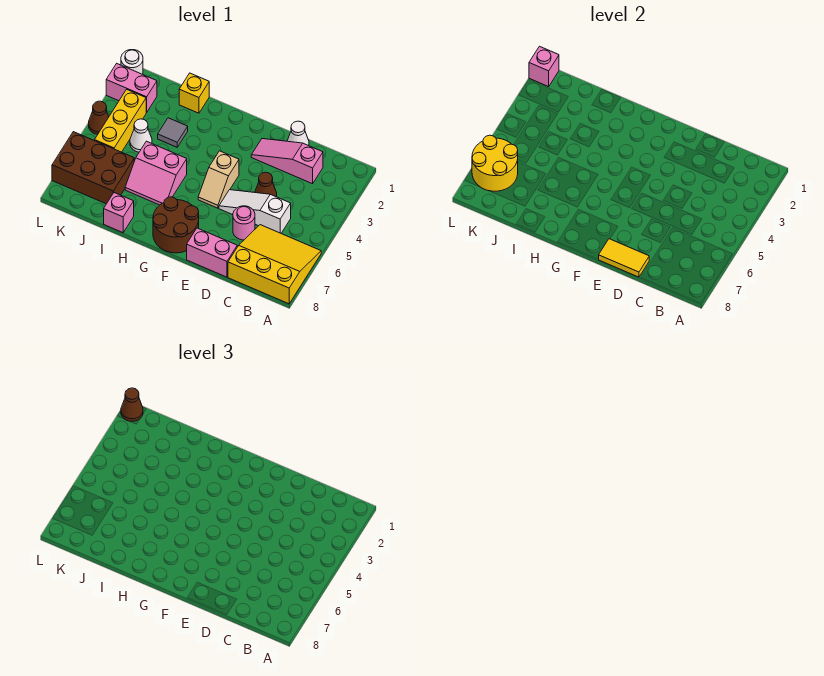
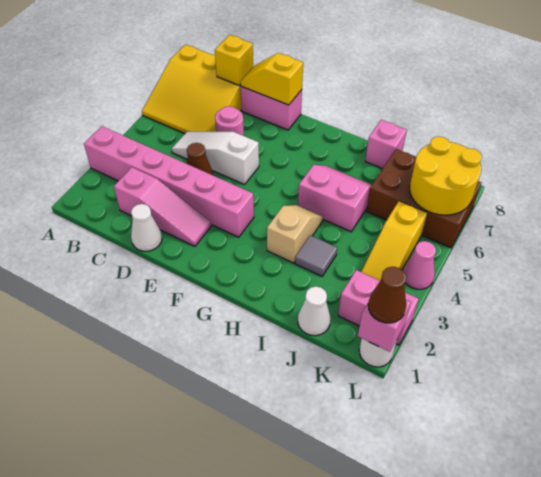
none -> pink 1x6 brick [84,126,254,237]
white 1x3 slope [219,190,291,233] -> white 1x3 slope turned to [172,132,259,185]
yellow 1x2 tile [598,239,649,277] -> yellow 1x2 slope [240,53,303,105]
tan 1x2 slope [198,151,239,208] -> tan 1x2 slope moved to [267,205,323,263]
brown 2x2 round brick [153,197,199,253] -> none
yellow 1x1 brick [179,73,209,113] -> yellow 1x1 brick moved to [215,35,253,86]
white 1x1 cone [130,119,152,152] -> white 1x1 cone moved to [298,286,330,336]
yellow 1x3 brick [94,89,147,152] -> yellow 1x3 slope [361,201,427,280]
brown 1x1 cone [89,101,109,135] -> pink 1x1 cone [403,241,436,289]

